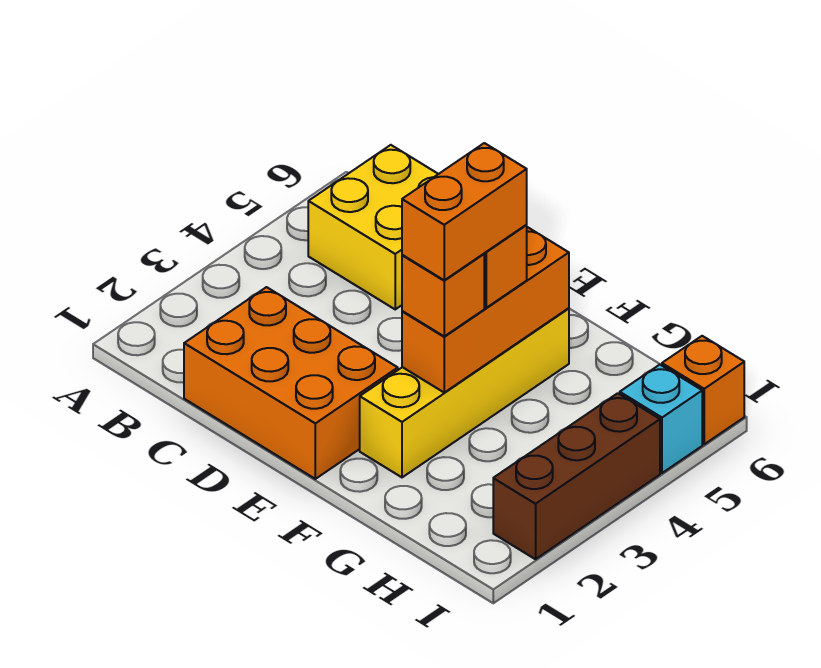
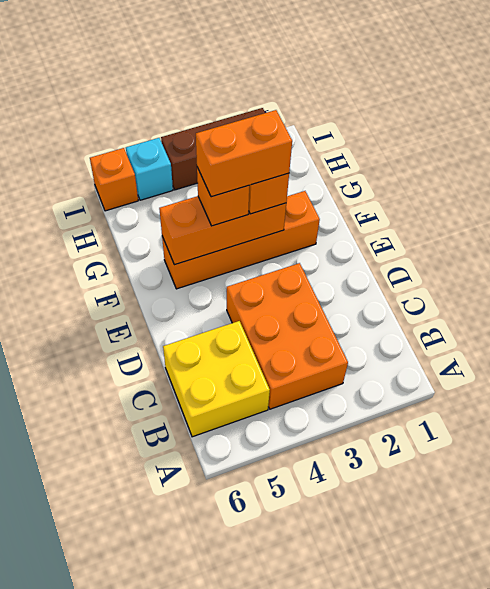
orange 2x3 brick [184,287,398,479] -> orange 2x3 brick moved to [227,263,348,409]
yellow 1x4 brick [360,308,569,477] -> orange 1x4 brick [162,191,320,289]

